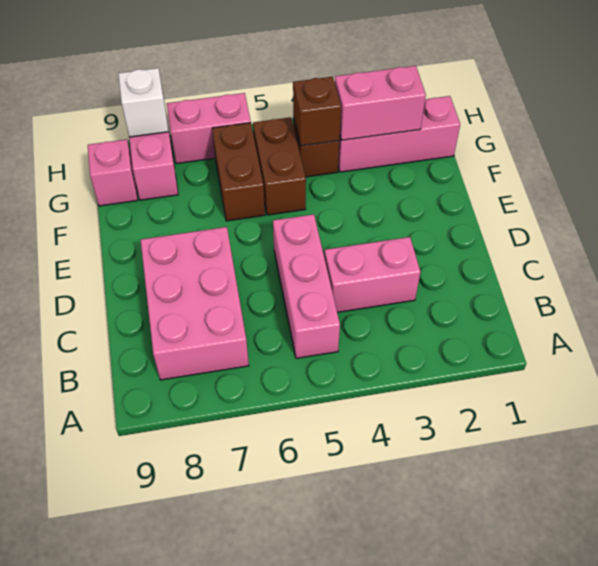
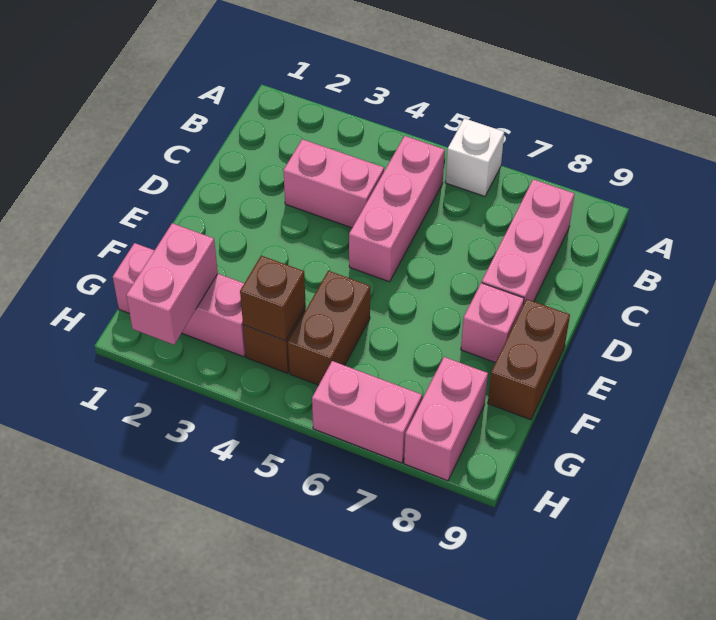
pink 2x3 brick [141,227,249,380] -> pink 1x3 brick [482,179,575,304]
brown 1x2 brick [212,123,265,221] -> brown 1x2 brick moved to [488,299,570,420]
pink 1x2 brick [335,66,426,140] -> pink 1x2 brick turned to [126,223,218,345]
pink 1x1 brick [88,139,138,206] -> pink 1x1 brick moved to [461,283,524,363]
white 1x1 brick [118,68,169,137] -> white 1x1 brick moved to [445,118,504,196]

